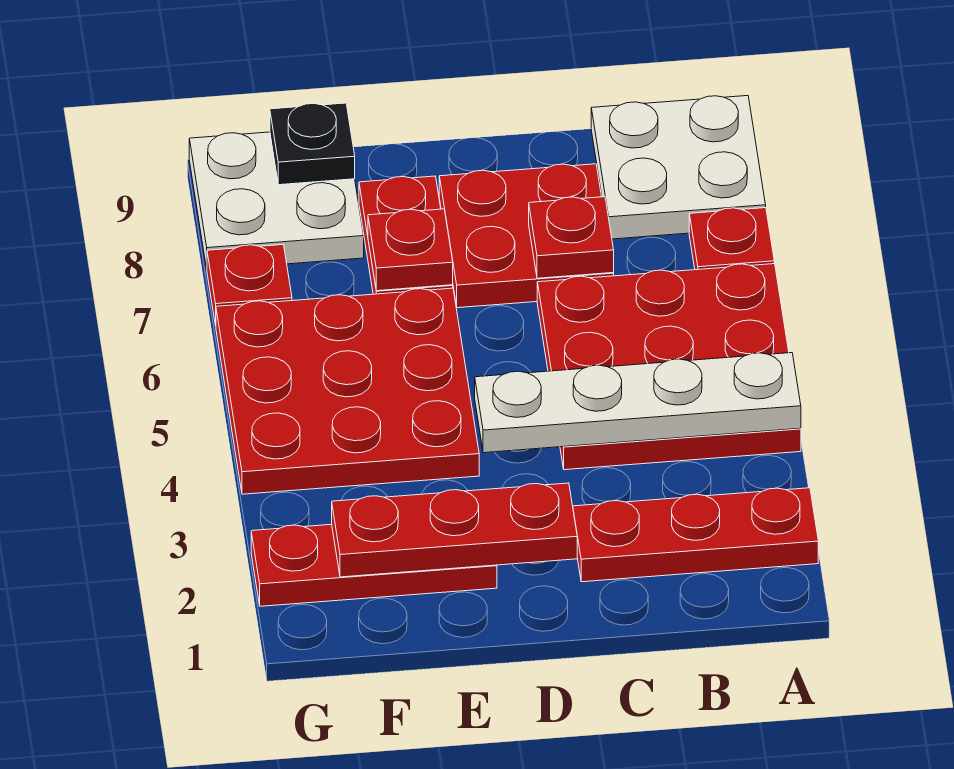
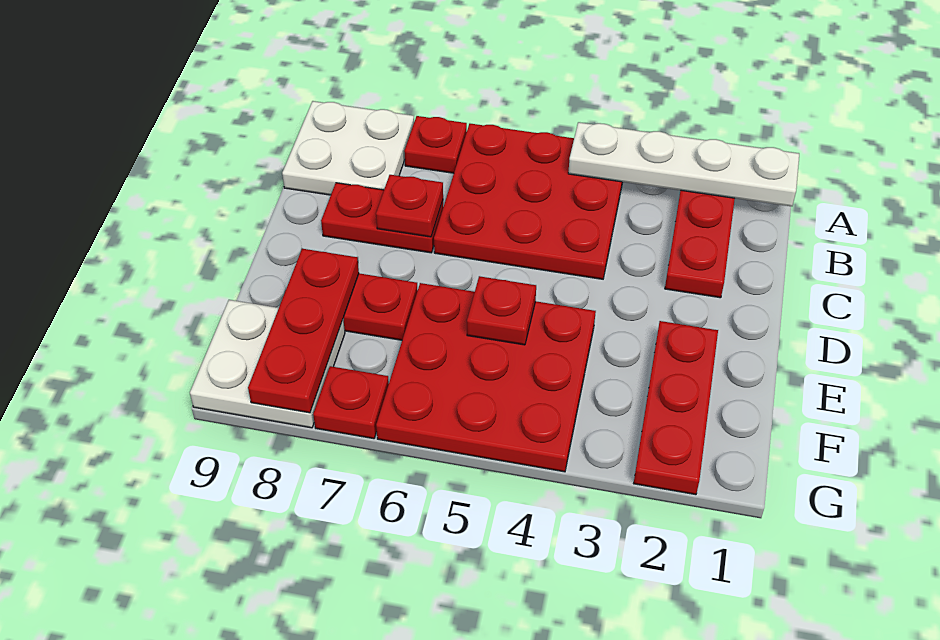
white 1x4 plate [475,353,801,453] -> white 1x4 plate turned to [568,122,799,206]
red 2x2 plate [439,164,614,308] -> red 1x2 plate [321,183,443,253]
red 1x3 plate [332,483,577,577] -> red 1x3 plate moved to [248,249,359,413]
red 1x1 plate [368,209,453,291] -> red 1x1 plate moved to [467,276,536,345]
black 1x1 plate [270,103,355,185] -> none

